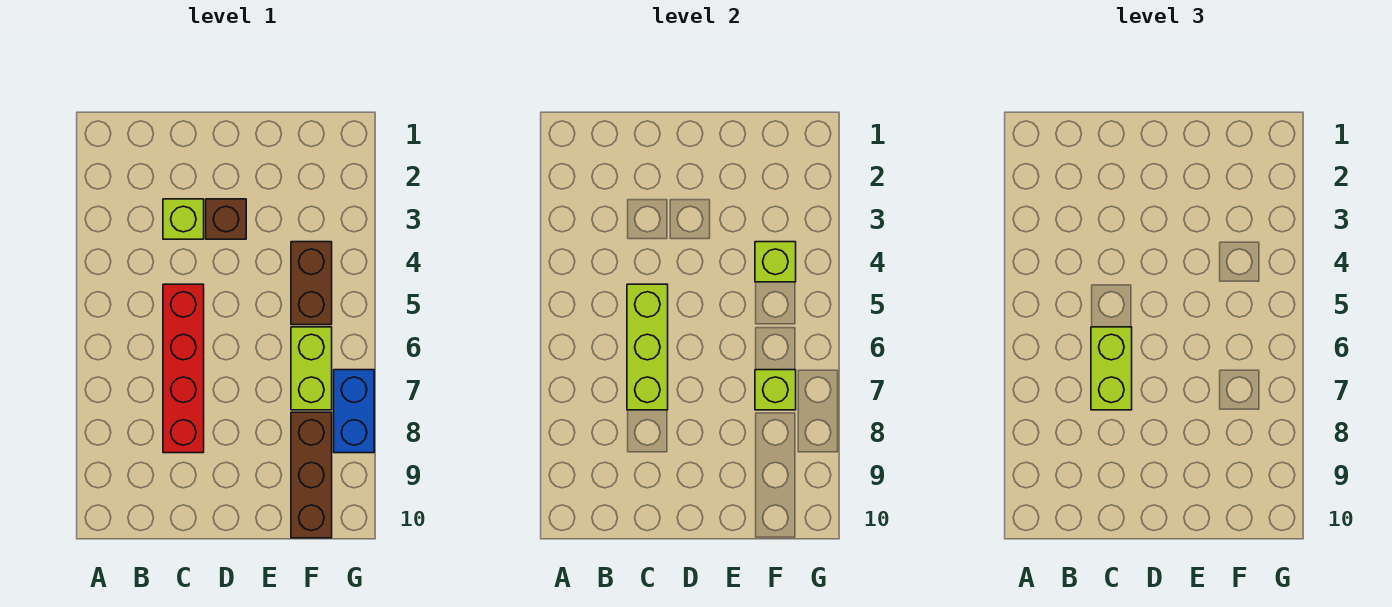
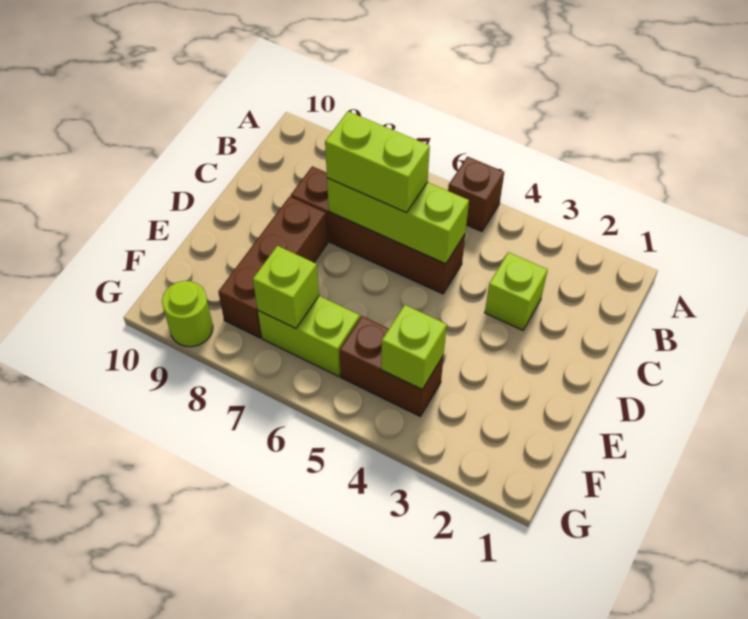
red 1x4 brick [163,284,204,453] -> brown 1x4 brick [291,166,465,294]
brown 1x1 brick [206,199,246,239] -> brown 1x1 brick moved to [448,157,504,232]
brown 1x3 brick [291,412,332,538] -> brown 1x3 brick turned to [218,196,328,338]
blue 1x2 brick [334,370,374,453] -> none
none -> lime 1x1 round brick [162,281,213,347]

